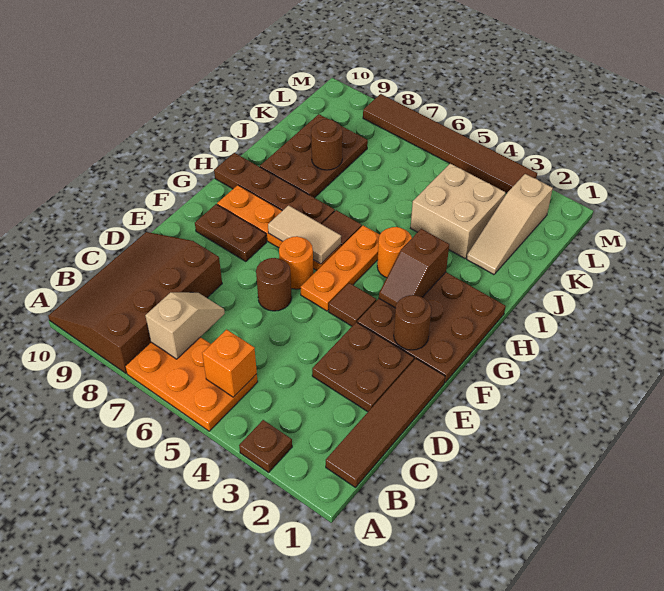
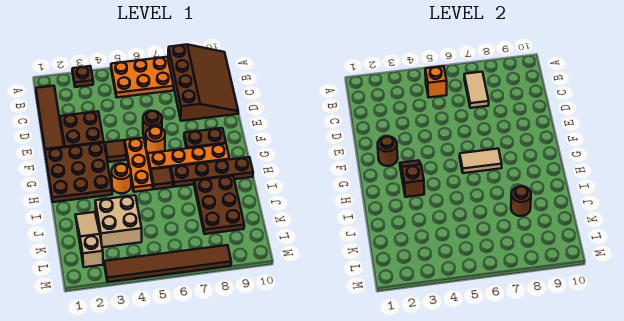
tan 1x2 slope [145,292,225,359] -> tan 1x2 tile [464,72,489,108]

